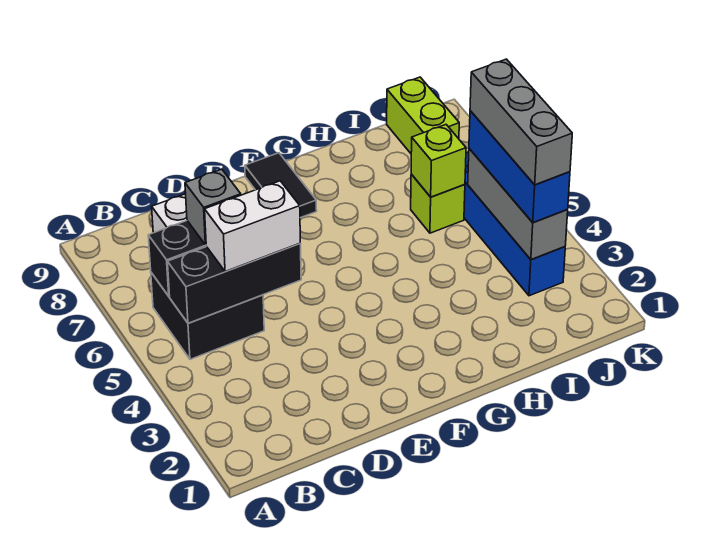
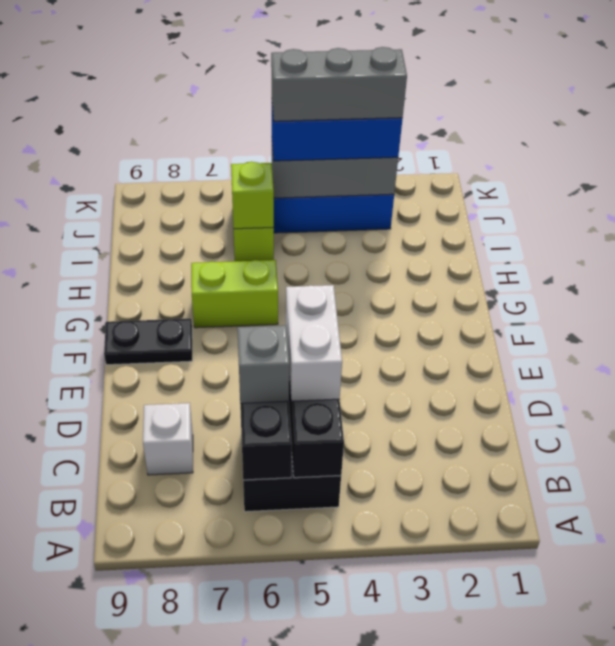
black 1x2 tile [245,153,317,218] -> black 1x2 plate [104,319,192,365]
lime 1x2 brick [387,77,459,153] -> lime 1x2 brick moved to [191,260,278,328]

